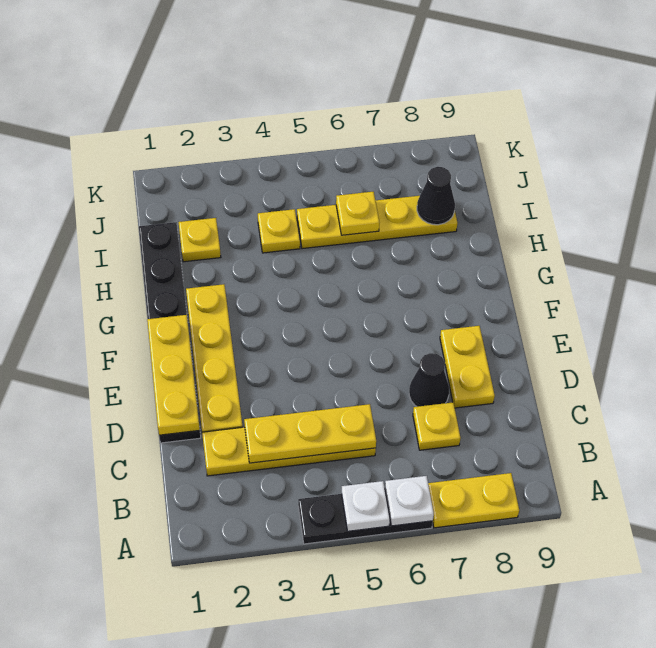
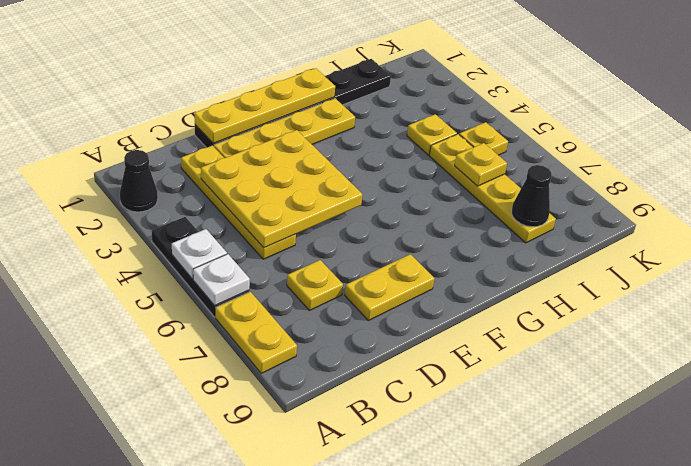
yellow 1x3 plate [244,404,376,463] -> yellow 3x3 plate [201,130,362,248]
yellow 1x3 plate [147,315,200,435] -> yellow 1x4 plate [195,68,335,143]
black 1x1 cone [409,353,449,407] -> black 1x1 cone moved to [120,150,158,212]
yellow 1x1 plate [179,218,221,262] -> yellow 1x1 plate moved to [459,122,508,155]

